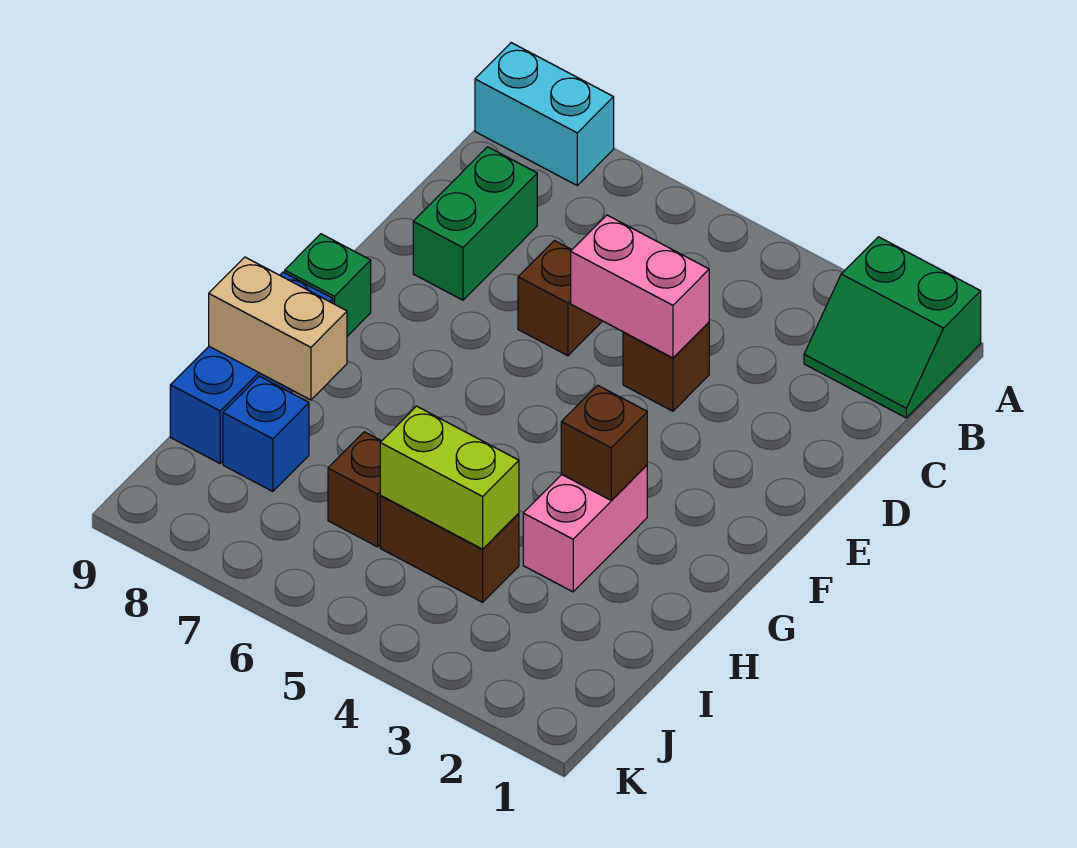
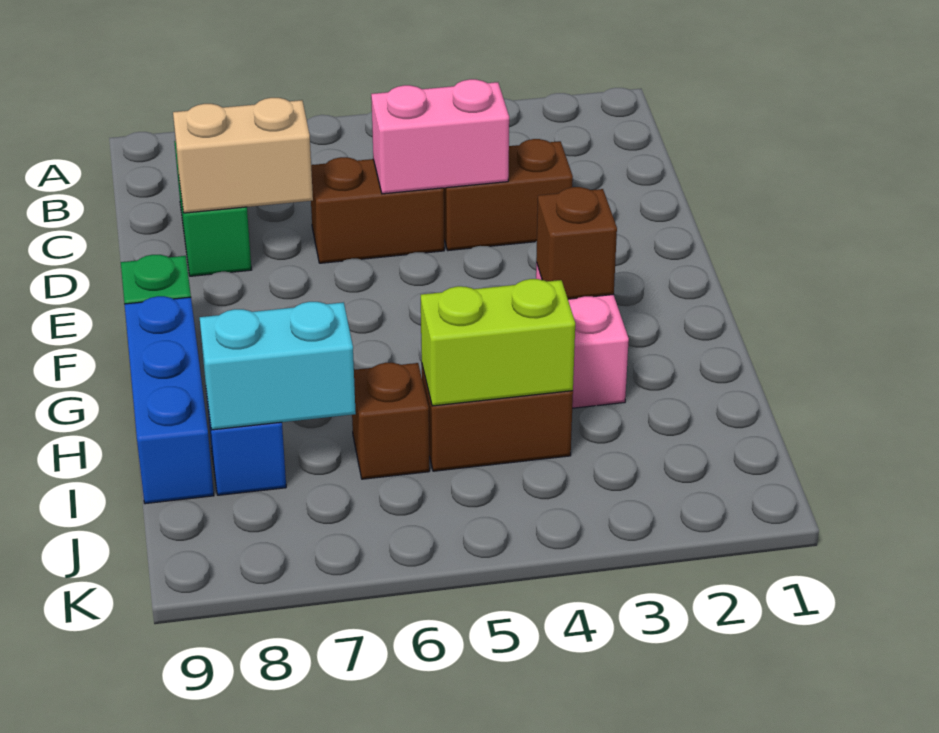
green 2x2 slope [804,237,981,418] -> none
cyan 1x2 brick [475,43,614,185] -> cyan 1x2 brick moved to [200,302,356,430]
brown 1x1 brick [623,322,709,411] -> brown 1x2 brick [444,139,573,251]
brown 1x1 brick [518,241,602,356] -> brown 1x2 brick [311,157,444,263]
tan 1x2 brick [209,257,347,400] -> tan 1x2 brick moved to [173,98,313,213]

